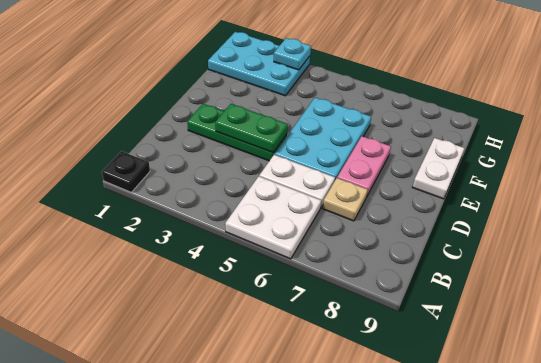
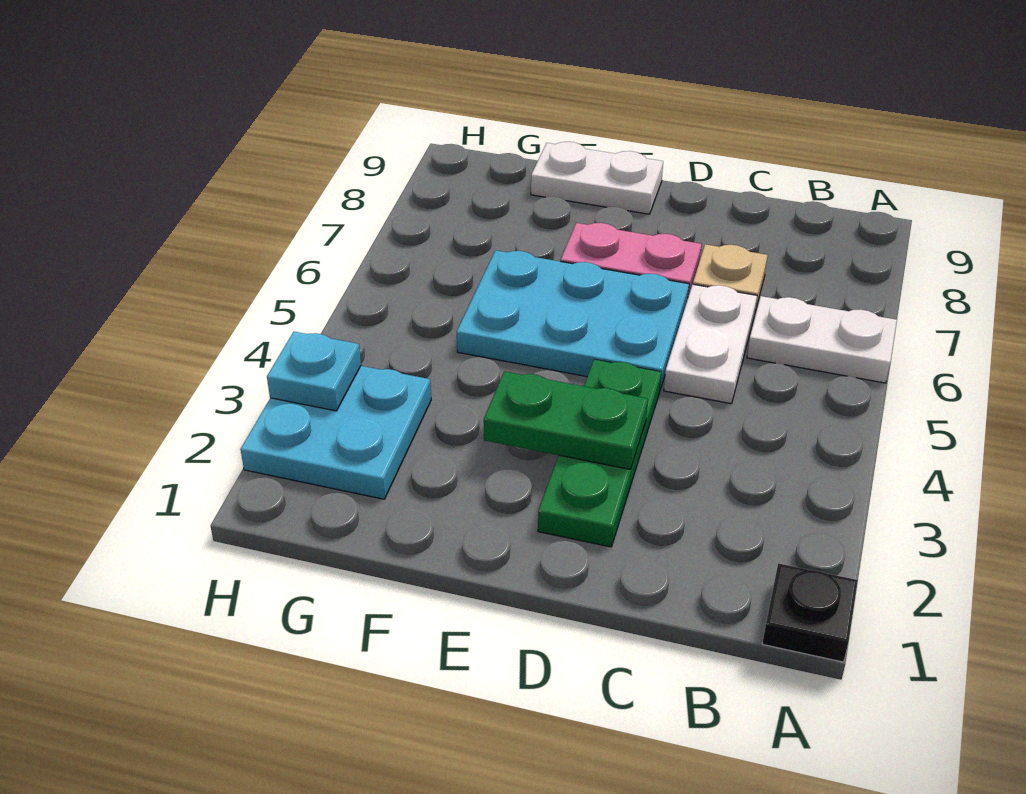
white 2x2 plate [225,176,321,259] -> white 1x2 plate [747,296,897,383]
green 1x2 plate [215,104,288,153] -> green 1x2 plate turned to [484,371,648,469]
cyan 2x3 plate [208,32,310,96] -> cyan 2x2 plate [240,366,431,499]

